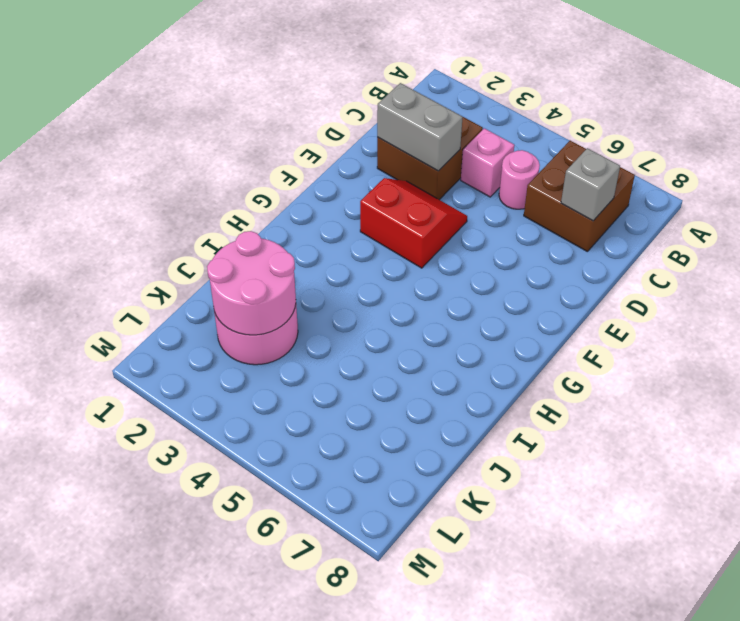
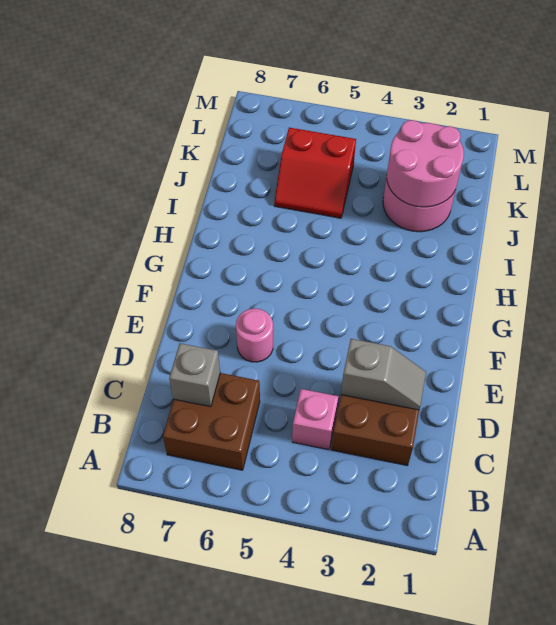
pink 1x1 round brick [499,150,540,209] -> pink 1x1 round brick moved to [236,309,273,362]
grey 1x2 brick [377,83,463,171] -> grey 1x2 slope [341,339,426,410]
red 2x2 slope [360,178,467,268] -> red 2x2 slope moved to [274,128,356,218]

